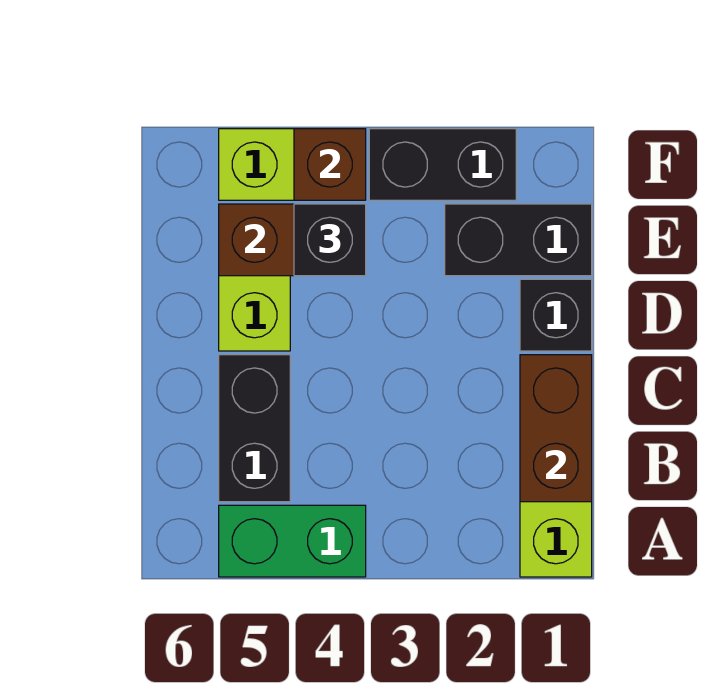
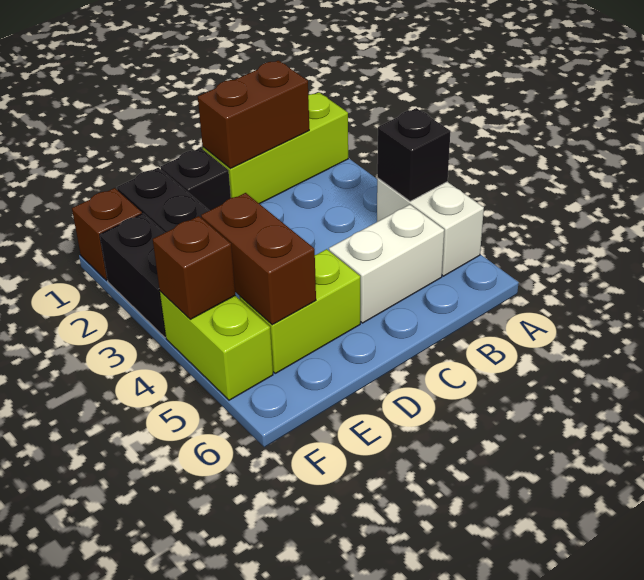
green 1x2 brick [219,505,366,577] -> white 1x2 brick [377,178,484,276]
black 1x2 brick [219,355,290,502] -> white 1x2 brick [329,205,444,323]
black 1x1 brick [294,204,366,276] -> black 1x1 brick moved to [377,108,450,201]
none -> brown 1x1 brick [72,188,142,280]

